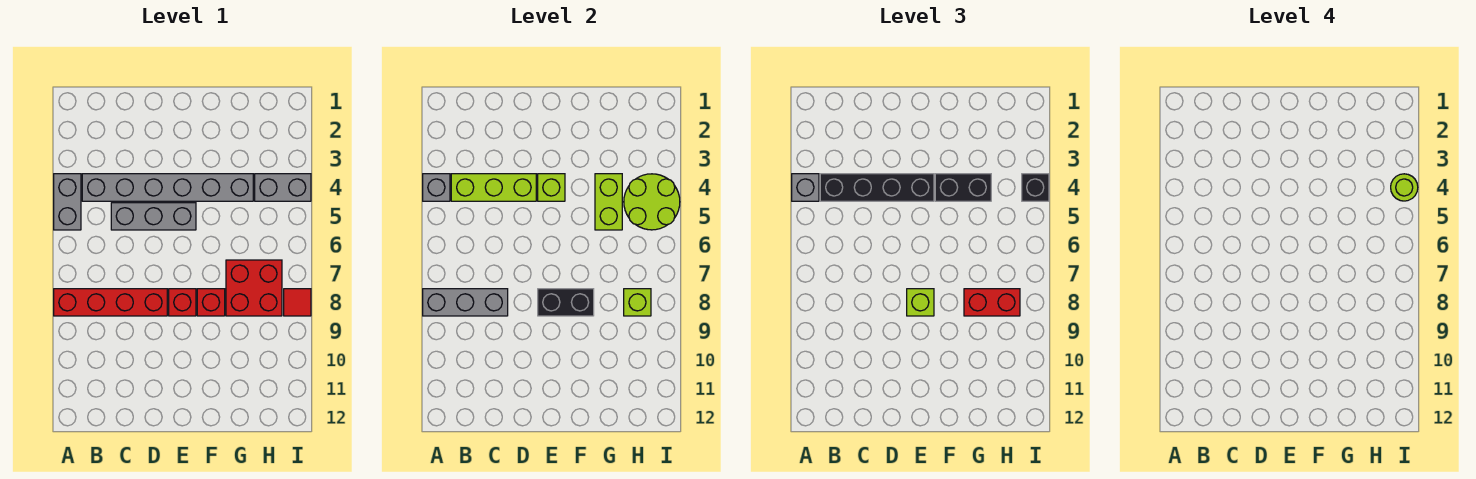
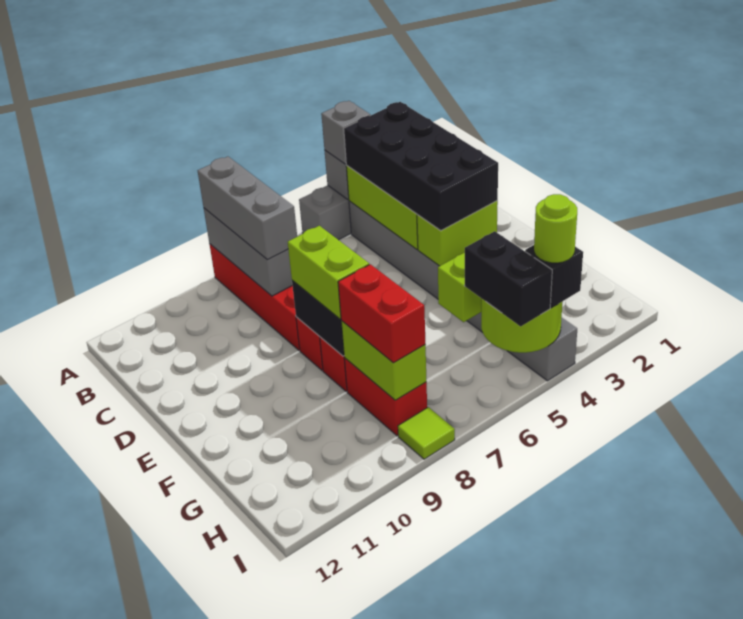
black 1x4 brick [820,174,934,201] -> black 2x4 brick [344,102,498,231]
grey 1x3 brick [111,203,196,230] -> grey 1x3 brick moved to [198,156,297,260]
lime 1x1 brick [538,174,565,201] -> lime 1x2 brick [417,201,498,266]
lime 1x1 brick [907,289,934,316] -> lime 1x2 brick [288,226,369,319]
black 1x2 brick [935,174,991,201] -> black 1x2 brick moved to [465,231,552,326]
red 2x2 brick [226,260,282,316] -> red 1x2 brick [344,358,427,436]
lime 1x1 brick [624,289,651,316] -> lime 1x2 brick [341,321,426,400]
red 1x1 tile [284,289,311,316] -> lime 1x1 tile [398,407,455,459]

